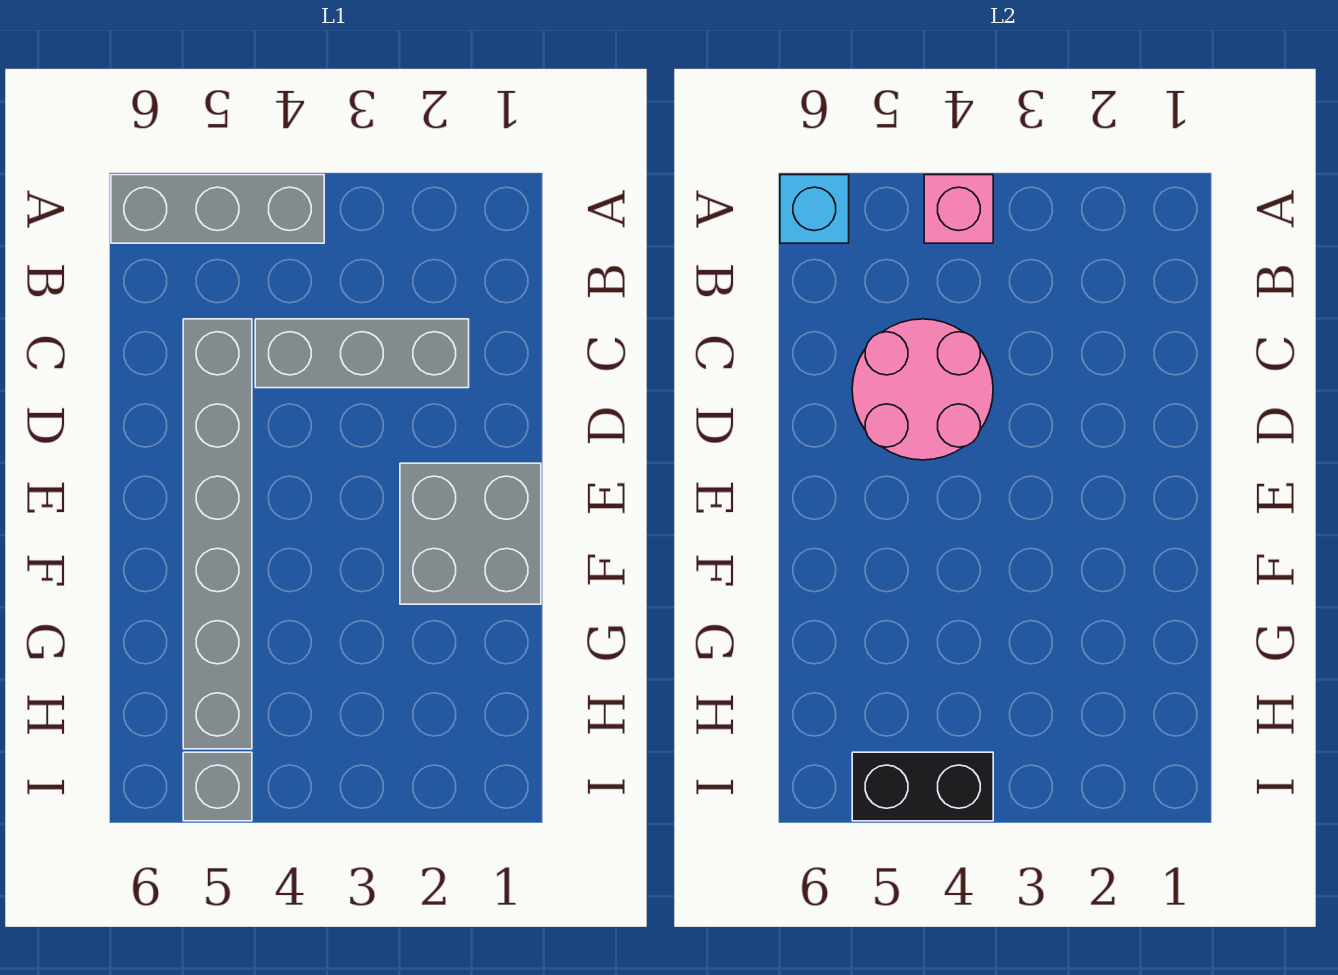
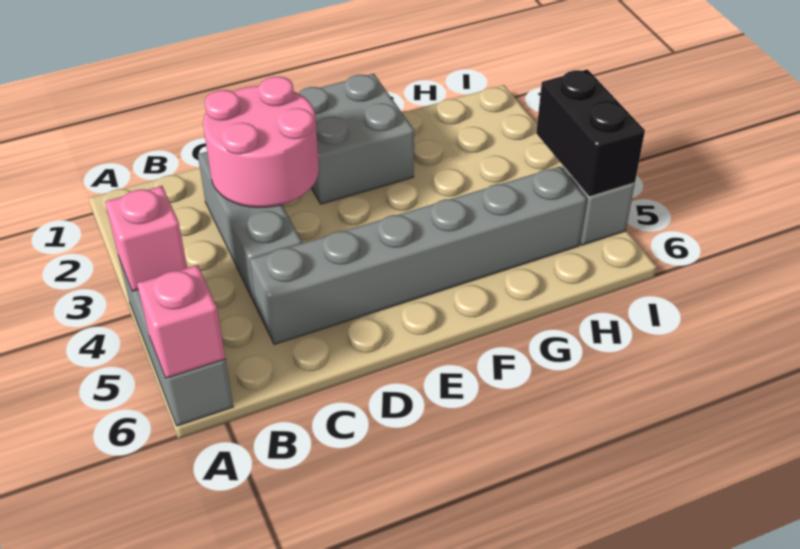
cyan 1x1 brick [780,175,849,243] -> pink 1x1 brick [137,265,225,378]
pink 2x2 round brick [852,319,993,460] -> pink 2x2 round brick moved to [203,77,319,207]

